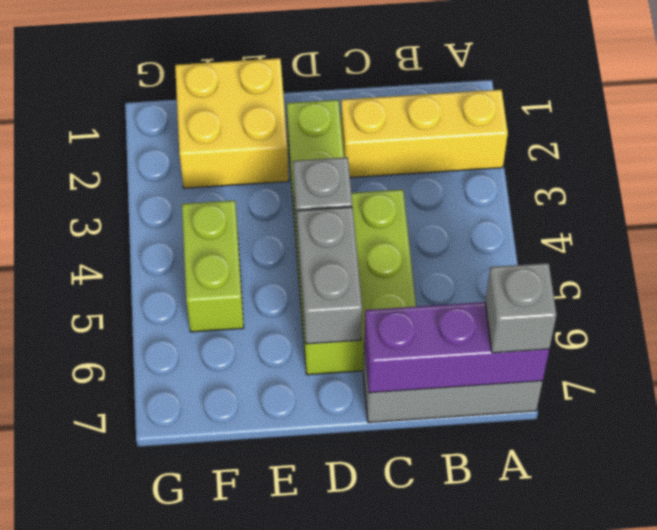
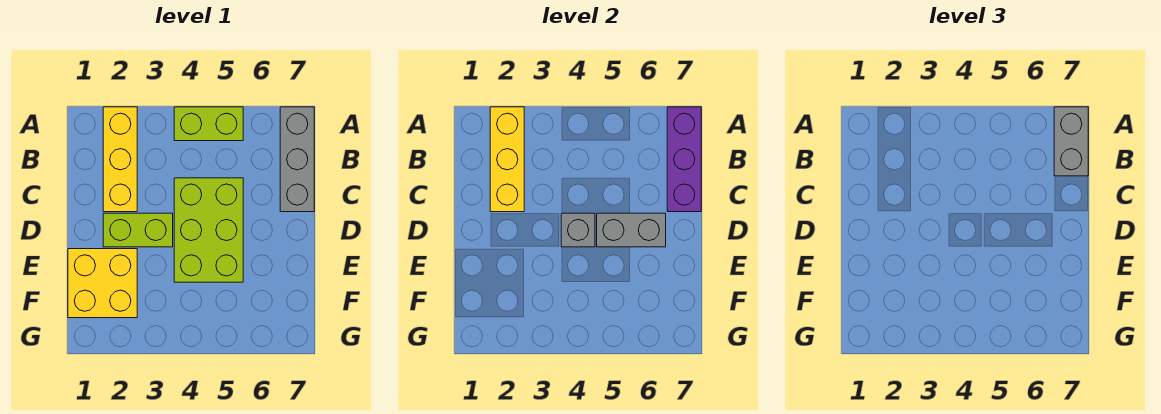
none -> yellow 1x3 brick [490,107,524,212]
grey 1x1 brick [485,263,556,353] -> grey 1x2 brick [1054,107,1088,176]
lime 2x3 brick [294,190,416,375] -> lime 2x3 brick turned to [174,178,243,282]
lime 1x2 brick [182,200,244,332] -> lime 1x2 brick moved to [174,107,243,141]

